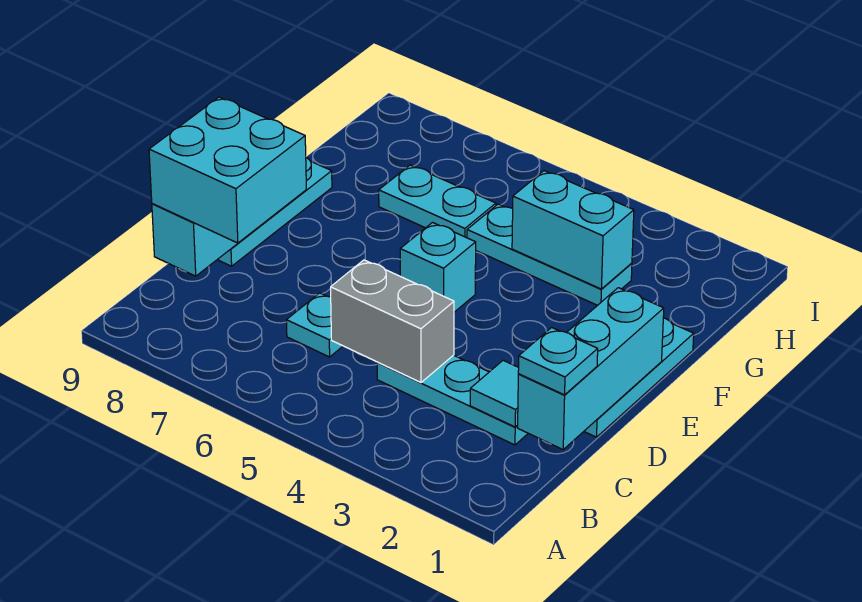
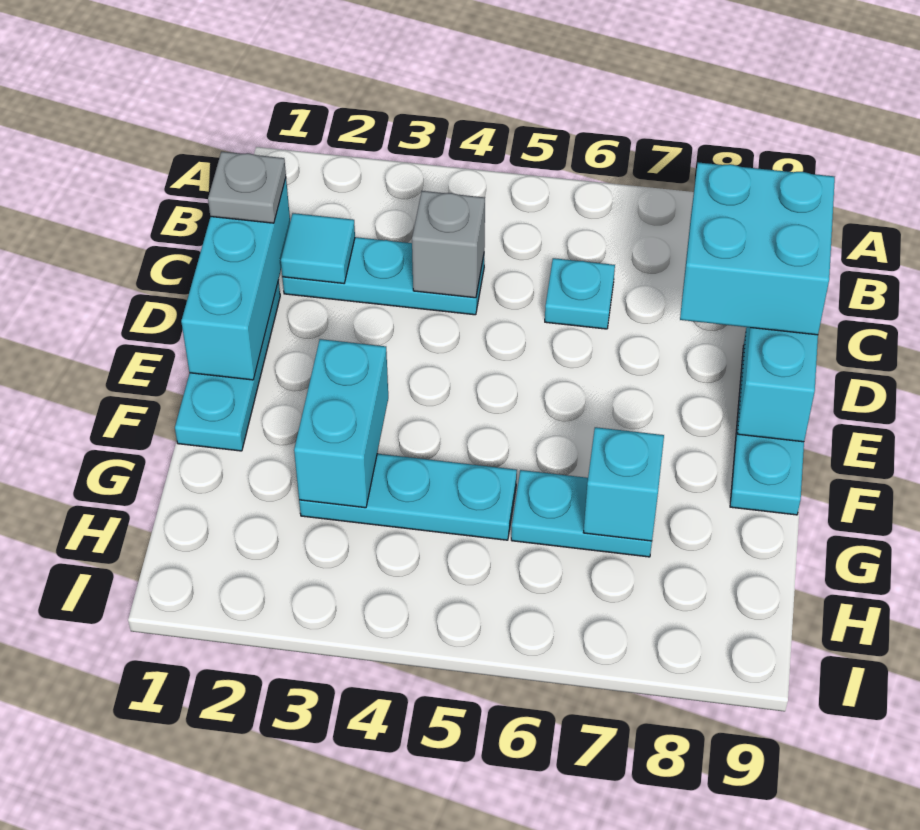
cyan 1x1 plate [518,327,598,395] -> grey 1x1 plate [208,152,286,223]
grey 1x2 brick [331,260,454,382] -> grey 1x1 brick [412,191,485,298]
cyan 1x1 brick [400,223,476,312] -> cyan 1x1 brick moved to [583,427,664,541]
cyan 1x2 brick [512,171,634,289] -> cyan 1x2 brick turned to [294,339,388,508]

